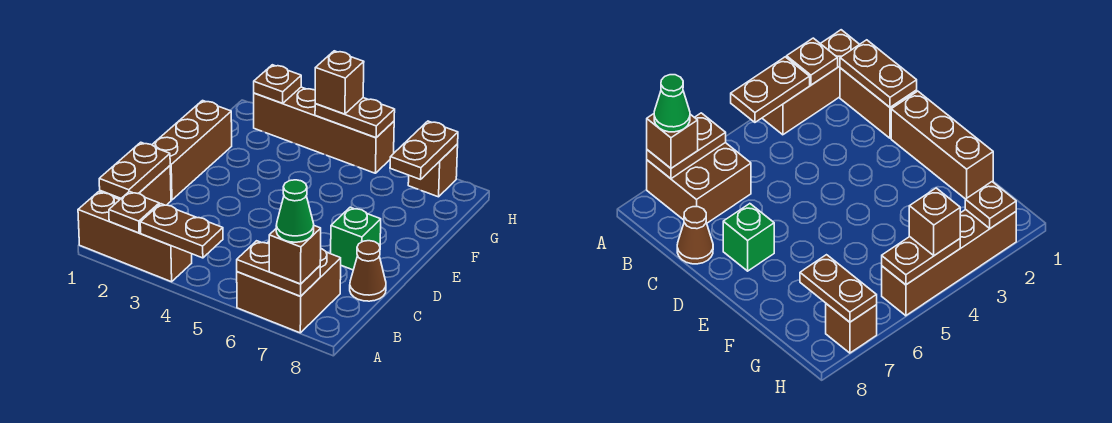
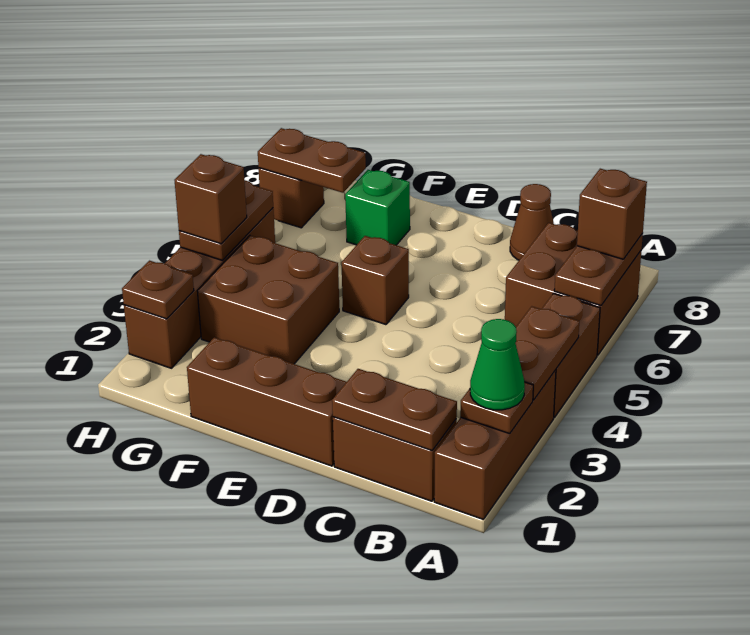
none -> brown 1x2 brick [542,293,600,418]
green 1x1 cone [276,180,314,242] -> green 1x1 cone moved to [470,319,525,410]
green 1x1 brick [331,207,381,270] -> green 1x1 brick moved to [345,170,410,245]
none -> brown 1x1 brick [341,236,409,325]
none -> brown 2x2 brick [197,236,339,364]

